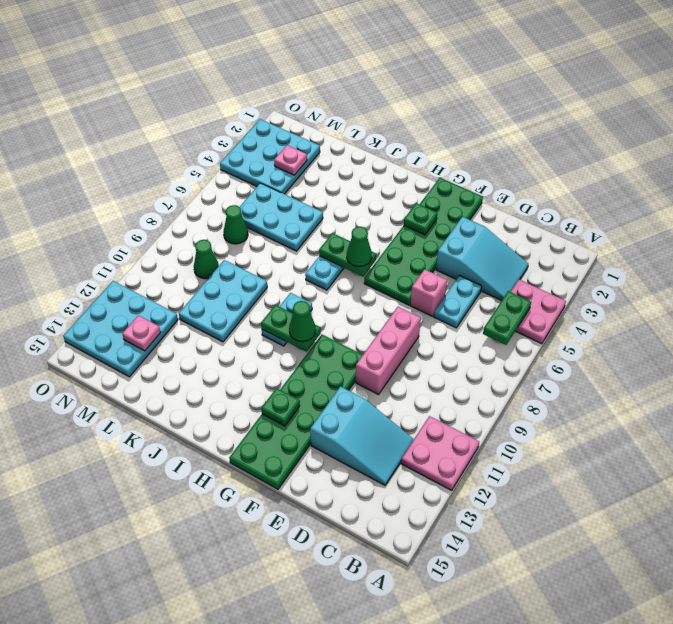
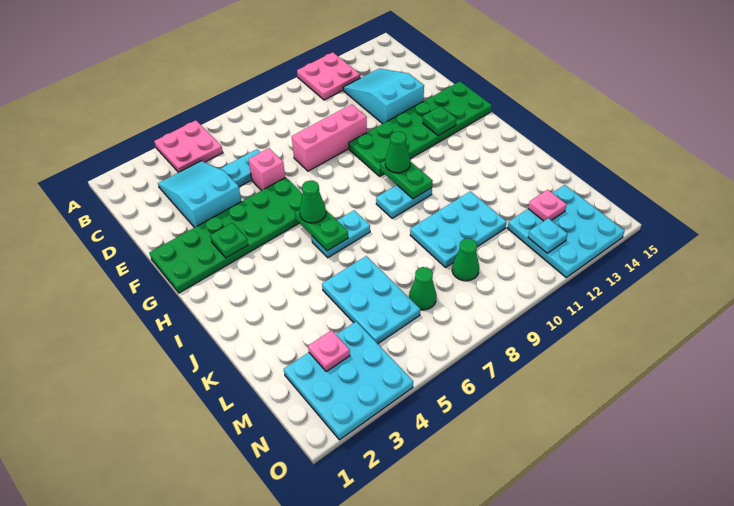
green 1x2 plate [483,291,531,345] -> none
none -> cyan 1x1 plate [528,218,568,253]

